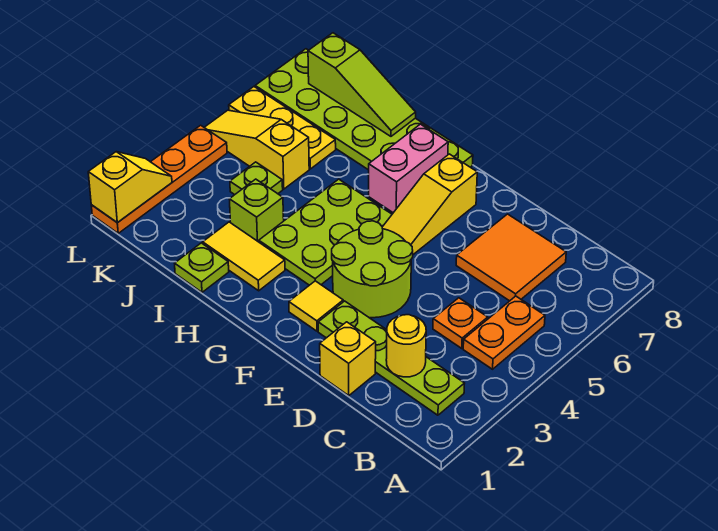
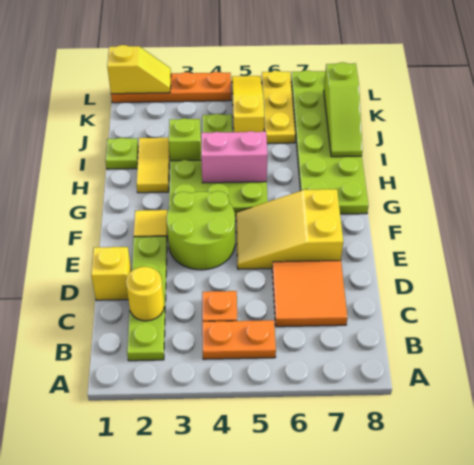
yellow 1x3 slope [382,154,477,254] -> yellow 2x3 slope [236,189,343,269]
pink 1x2 brick [369,124,448,213] -> pink 1x2 brick moved to [201,131,268,183]

